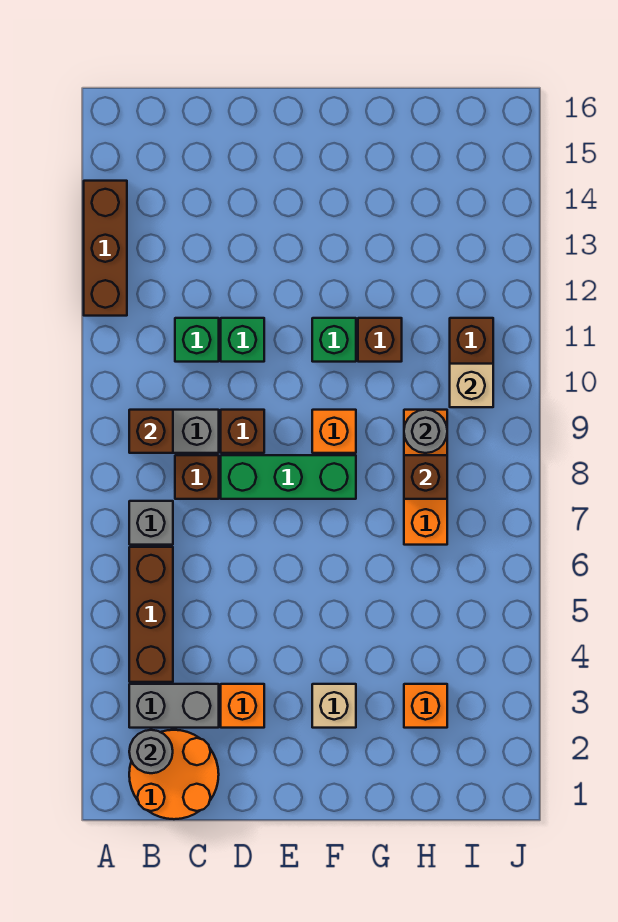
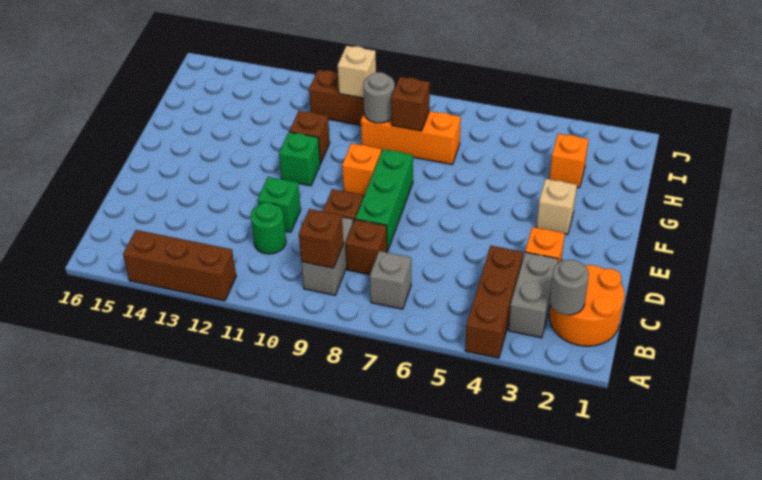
brown 1x3 brick [129,547,173,682] -> brown 1x3 brick turned to [465,246,523,358]
green 1x1 brick [175,318,219,362] -> green 1x1 round brick [251,202,286,254]

